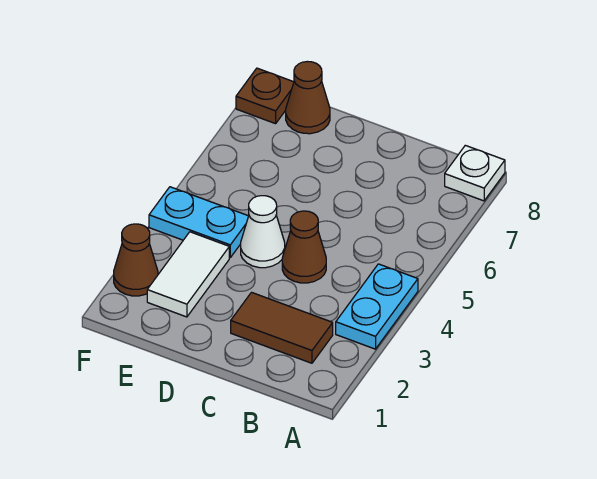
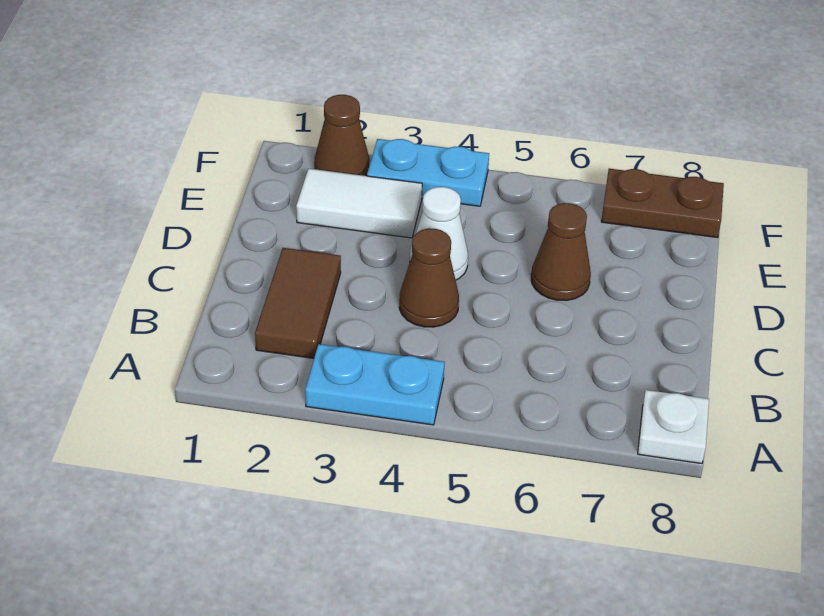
cyan 1x2 plate [149,187,248,257] -> cyan 1x2 plate turned to [367,139,489,206]
brown 1x1 cone [286,61,330,134] -> brown 1x1 cone moved to [531,203,591,301]
brown 1x1 plate [236,68,294,124] -> brown 1x2 plate [601,169,724,238]

